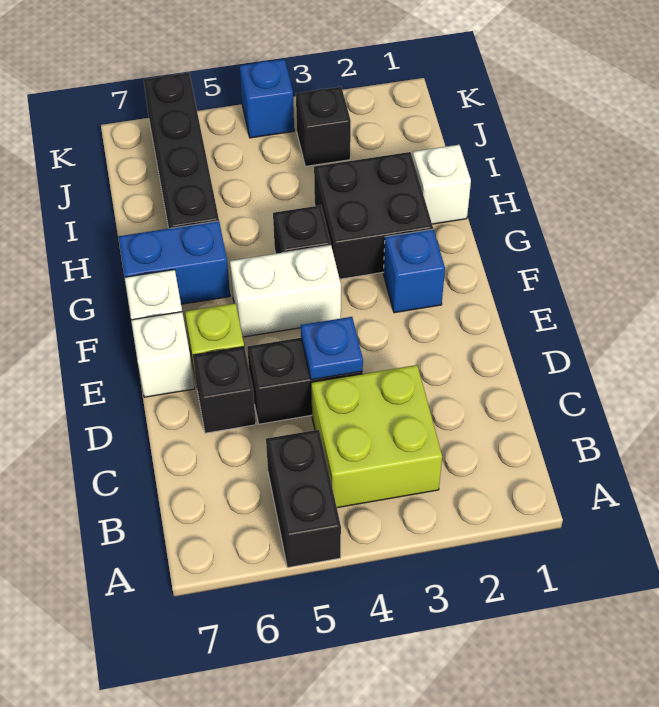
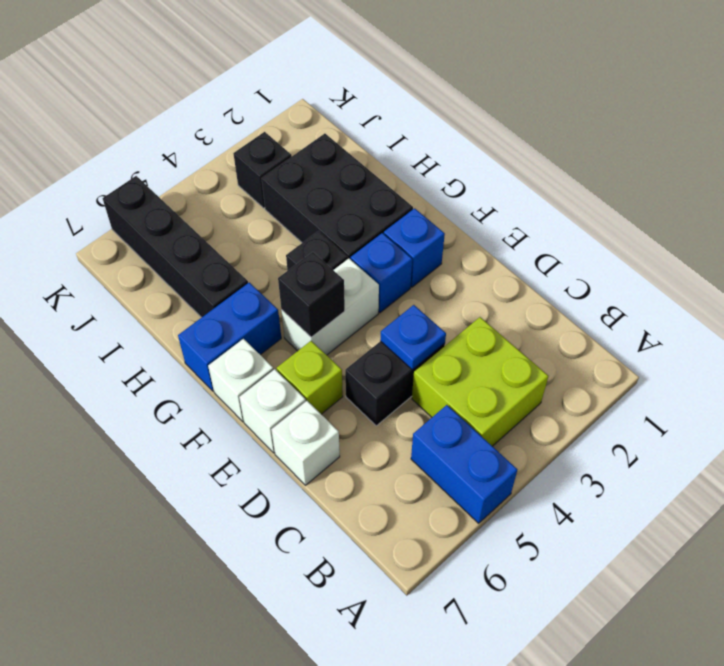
black 1x2 brick [266,430,341,568] -> blue 1x2 brick [411,405,518,523]
black 1x1 brick [193,347,256,433] -> black 1x1 brick moved to [278,252,345,337]
black 2x2 brick [314,152,433,279] -> black 2x3 brick [261,134,413,259]
white 1x1 brick [413,145,471,224] -> white 1x1 brick moved to [271,401,340,485]
blue 1x1 brick [240,59,294,138] -> blue 1x1 brick moved to [351,233,412,313]

